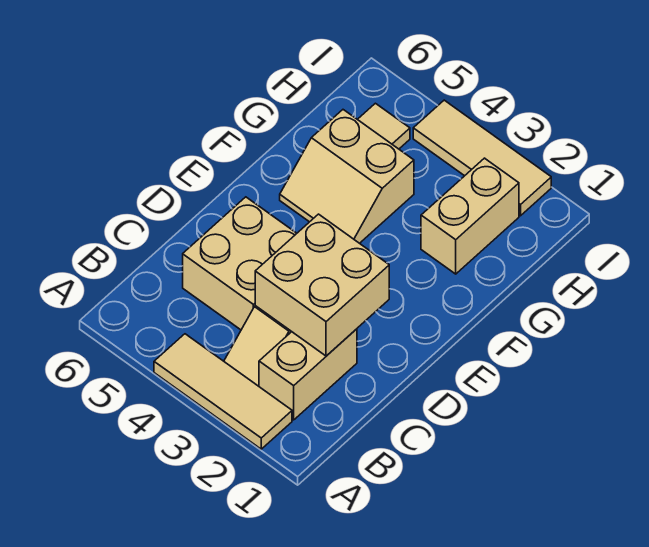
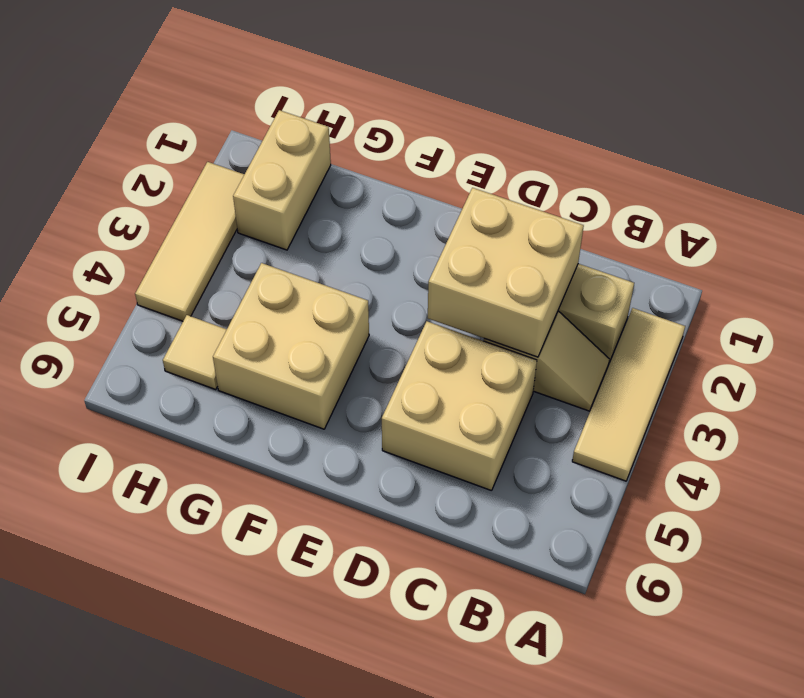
tan 2x2 slope [280,110,414,243] -> tan 2x2 brick [213,263,369,429]
tan 1x2 brick [421,158,519,274] -> tan 1x2 brick turned to [233,110,331,250]

